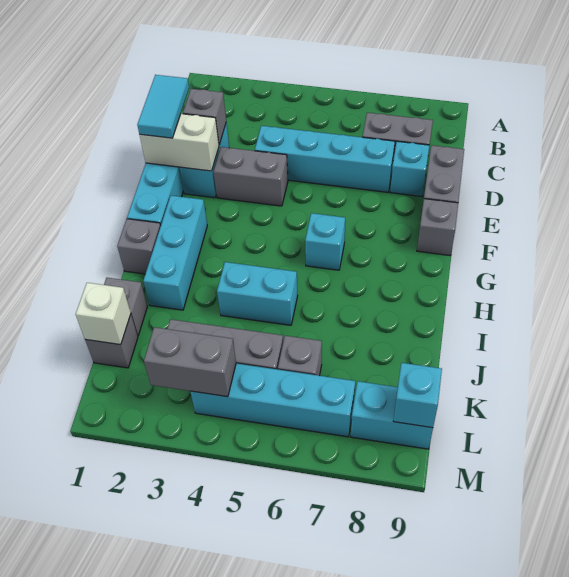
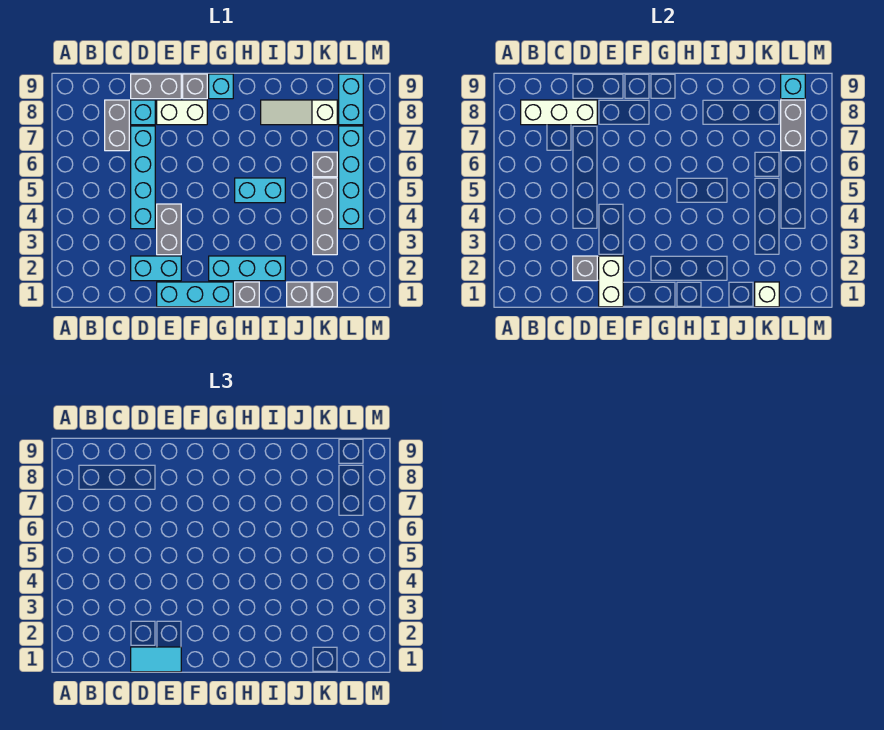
none -> white 1x3 brick [521,100,597,125]
none -> white 1x2 brick [157,100,207,125]
cyan 1x1 brick [305,213,345,270] -> cyan 1x1 brick moved to [209,74,233,99]
cyan 1x2 brick [217,262,298,325] -> cyan 1x2 brick turned to [235,178,285,203]
none -> white 1x3 slope [261,100,337,125]
grey 1x2 brick [144,327,236,397] -> grey 1x2 brick moved to [781,100,805,151]

